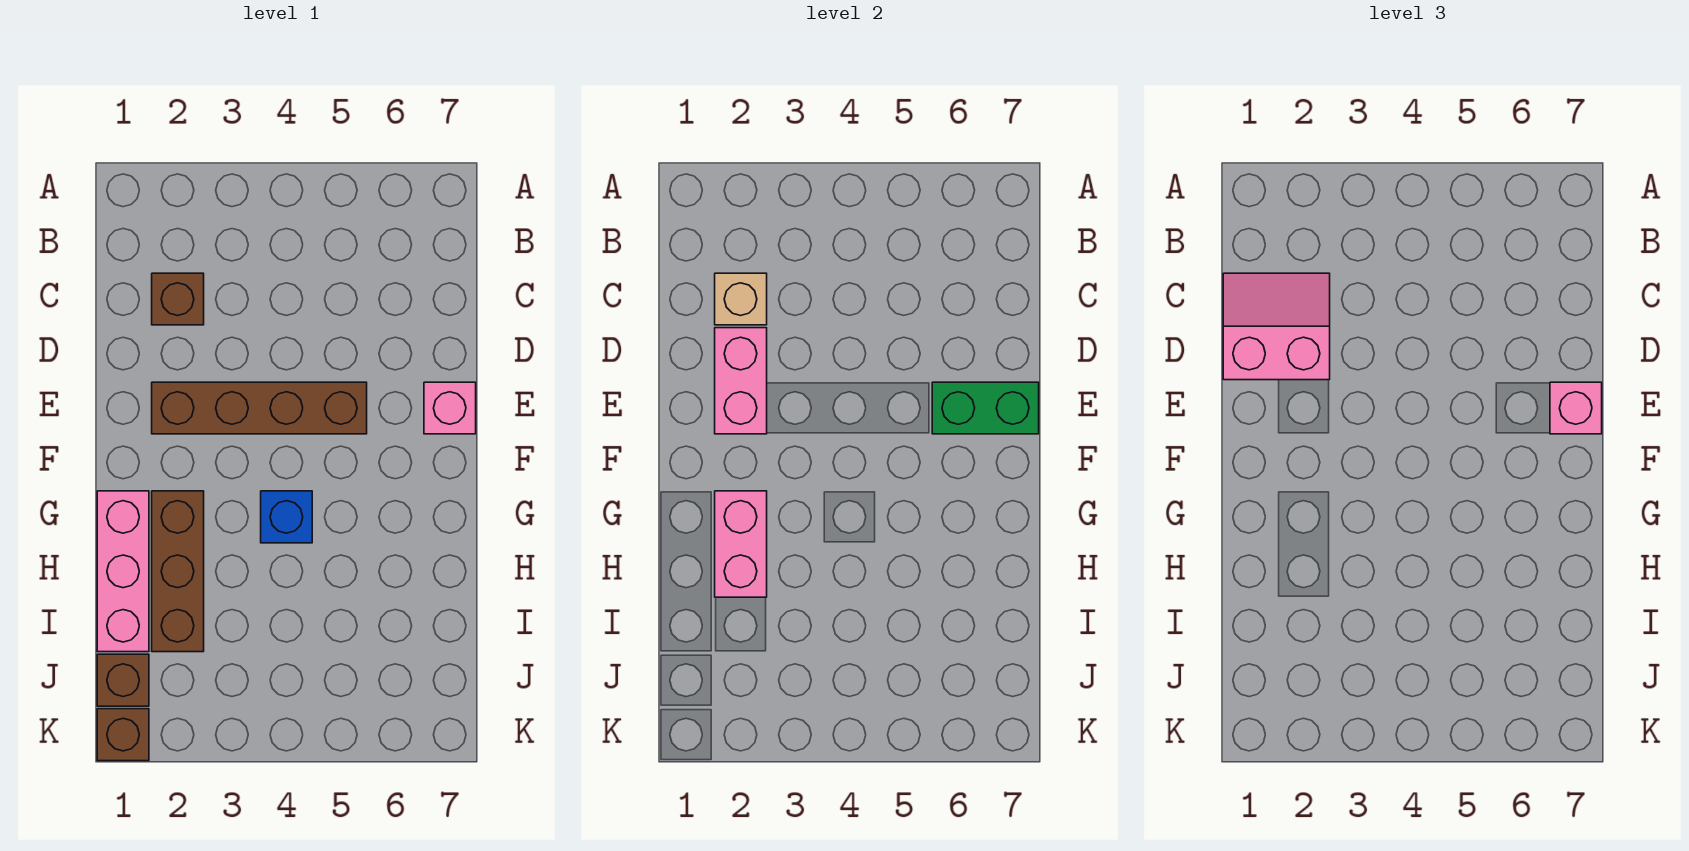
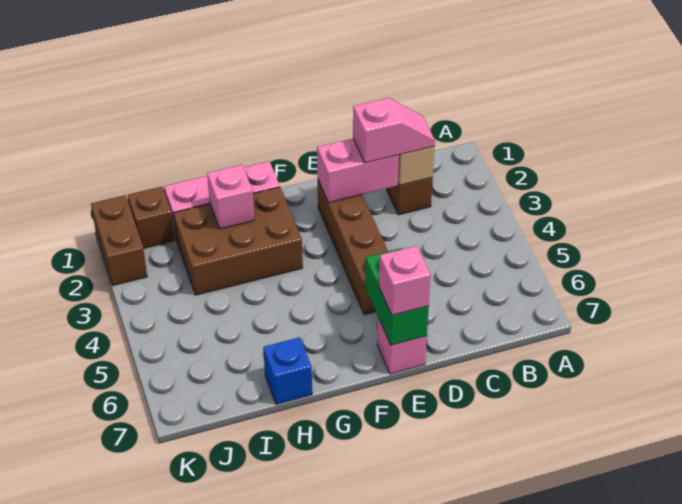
pink 2x2 slope [1223,273,1330,380] -> pink 1x2 slope [353,98,435,163]
brown 1x3 brick [152,491,204,652] -> brown 2x3 brick [173,187,303,295]
pink 1x2 brick [715,491,767,597] -> pink 1x1 brick [207,165,254,229]
blue 1x1 brick [261,491,312,543] -> blue 1x1 brick moved to [263,337,312,404]
brown 1x1 brick [97,709,149,761] -> brown 1x2 brick [91,195,147,286]

